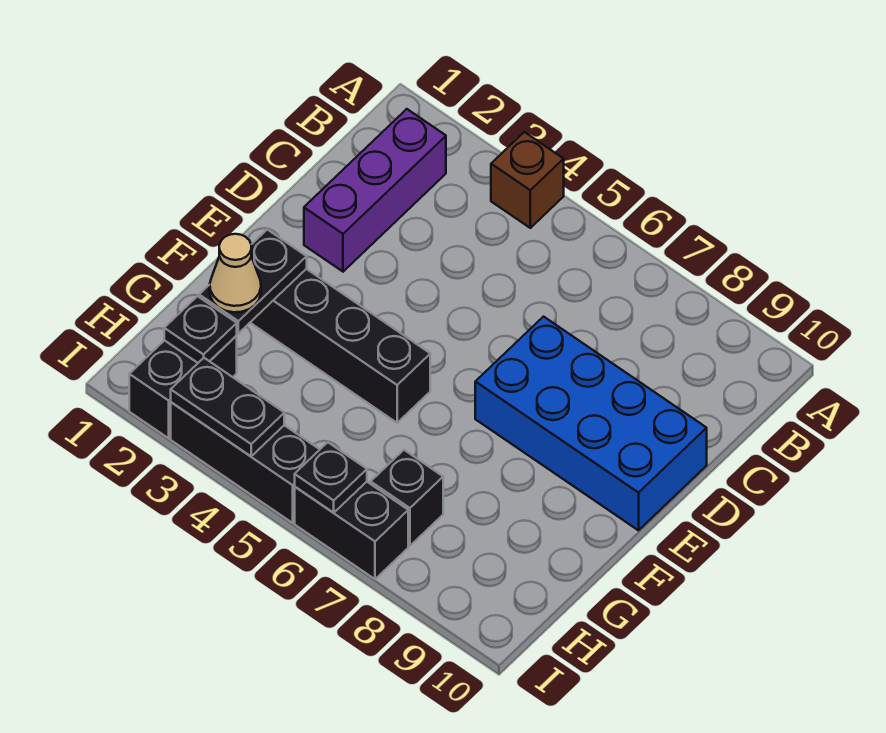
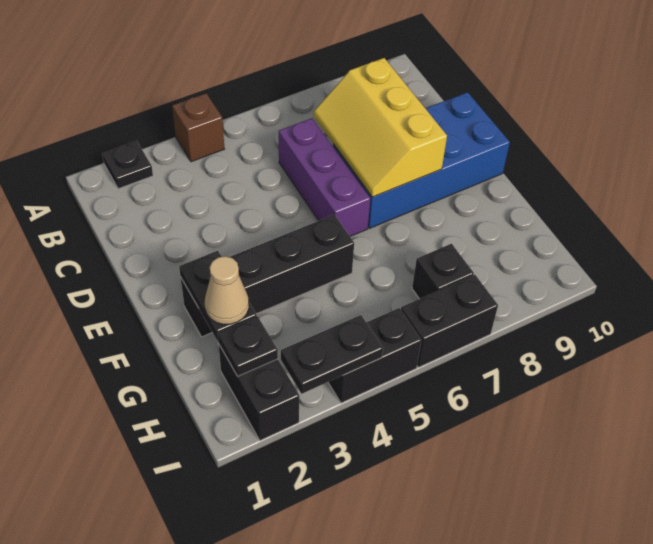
purple 1x3 brick [304,109,446,272] -> purple 1x3 brick moved to [279,118,370,236]
none -> yellow 2x3 slope [314,58,447,197]
black 1x3 brick [171,402,320,523] -> black 1x2 brick [328,308,421,403]
black 1x1 plate [295,442,367,513] -> black 1x1 plate moved to [102,141,153,189]

